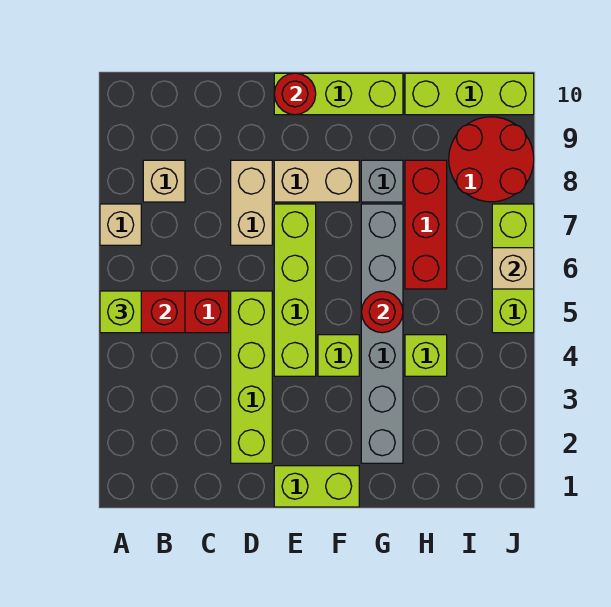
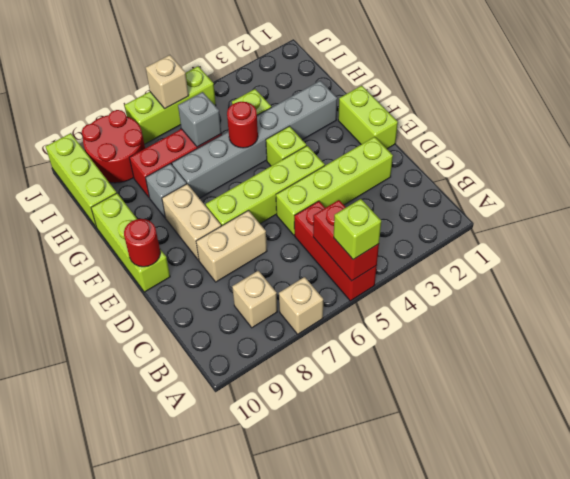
none -> grey 1x1 brick [178,92,221,147]

